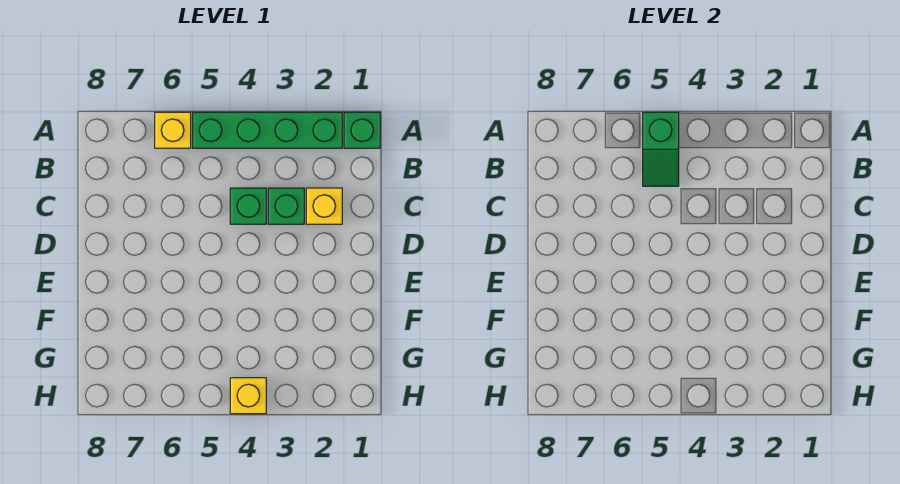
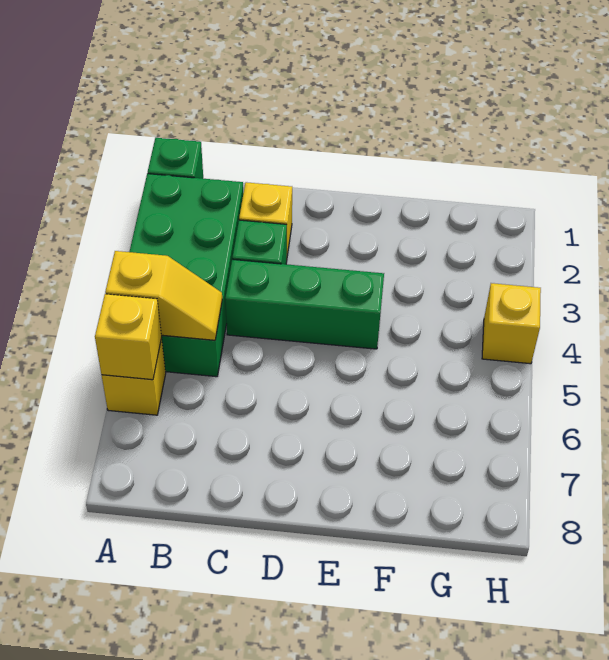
green 1x4 brick [193,112,342,148] -> green 2x4 brick [129,174,243,377]
green 1x2 slope [643,112,679,186] -> yellow 1x2 slope [105,251,222,340]
none -> yellow 1x1 brick [95,294,162,380]
green 1x1 brick [230,188,266,224] -> green 1x3 brick [225,259,384,349]

